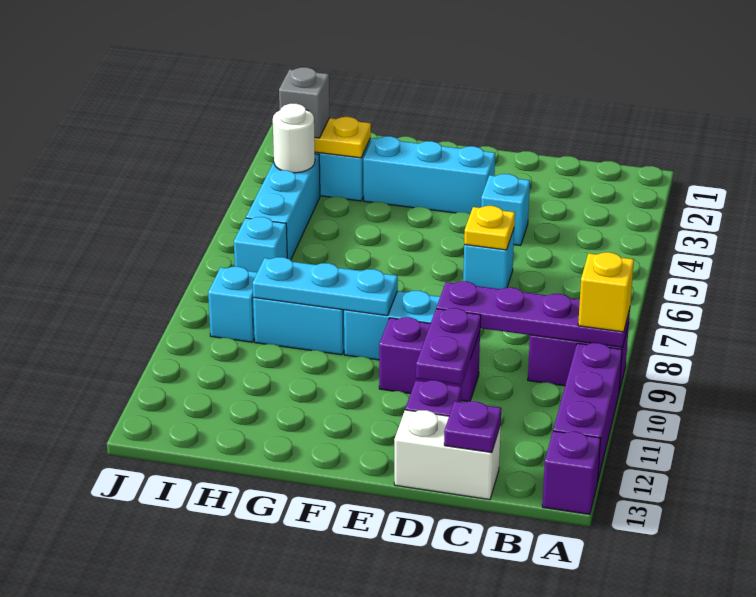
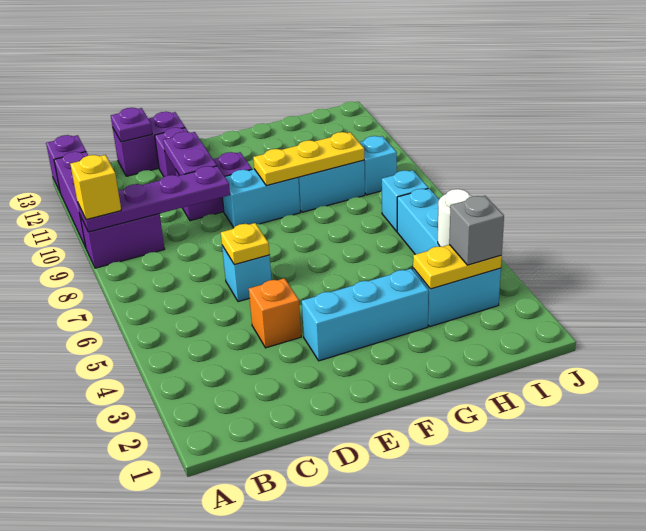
white 1x2 brick [394,410,501,500] -> purple 1x2 brick [113,112,185,176]
cyan 1x1 brick [481,174,530,245] -> orange 1x1 brick [249,278,301,348]
cyan 1x3 plate [253,257,398,316] -> yellow 1x3 plate [253,132,364,186]

